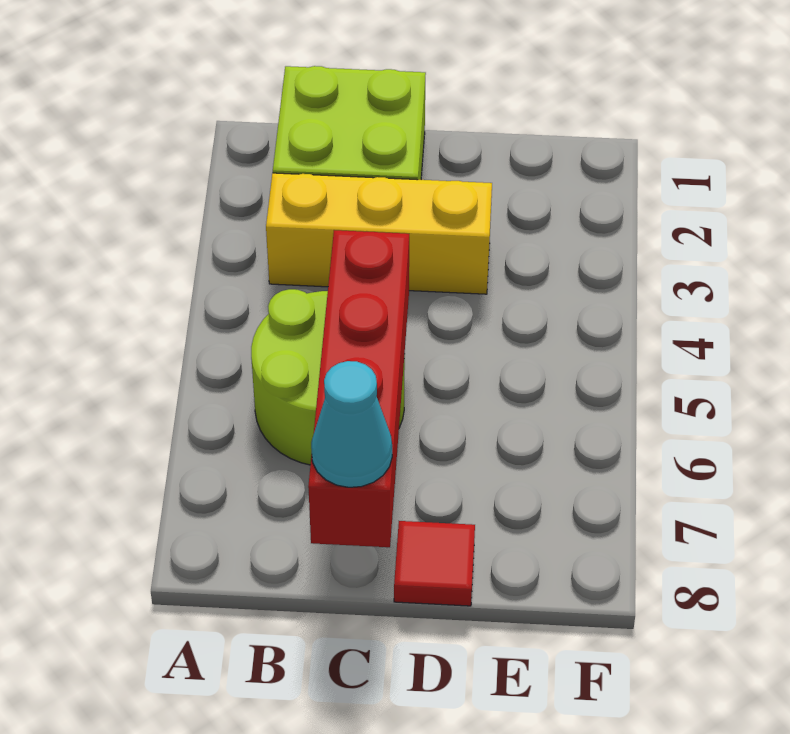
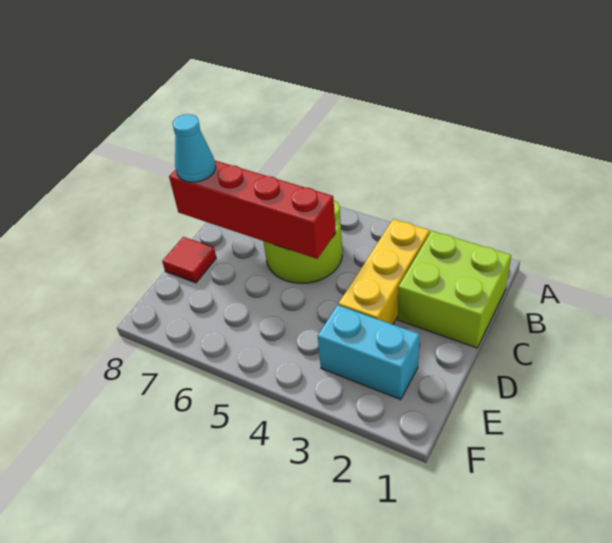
none -> cyan 1x2 brick [318,305,420,400]

